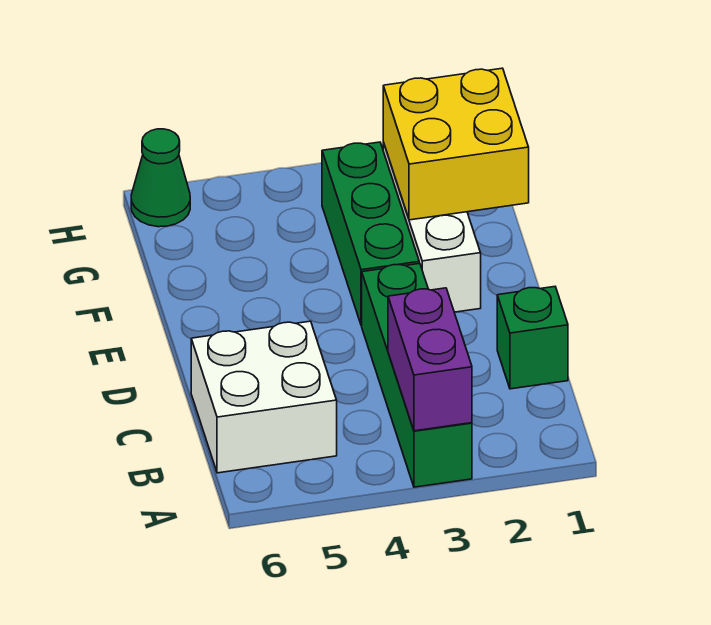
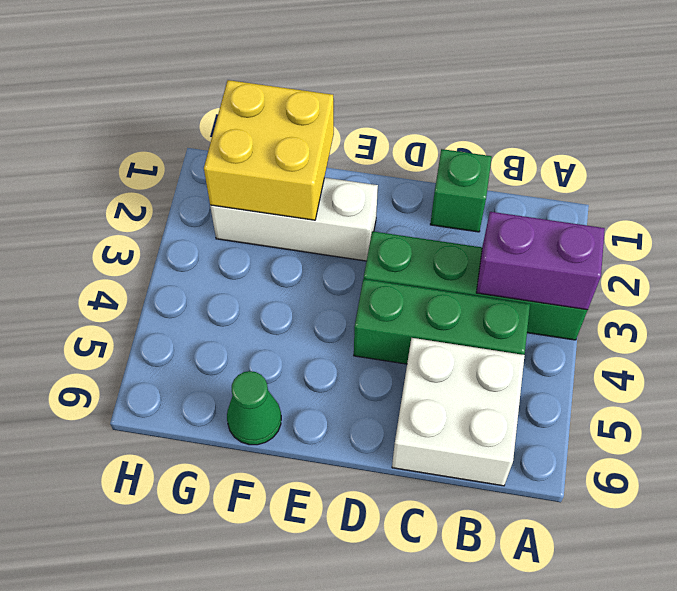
green 1x3 brick [322,142,419,325] -> green 1x3 brick moved to [354,279,530,364]
green 1x1 cone [131,129,190,227] -> green 1x1 cone moved to [227,371,281,445]

